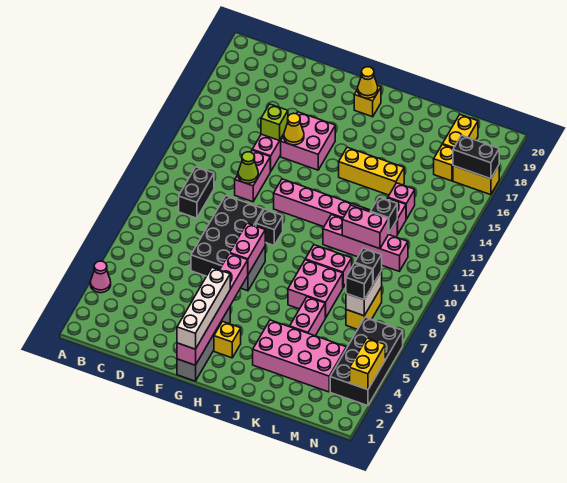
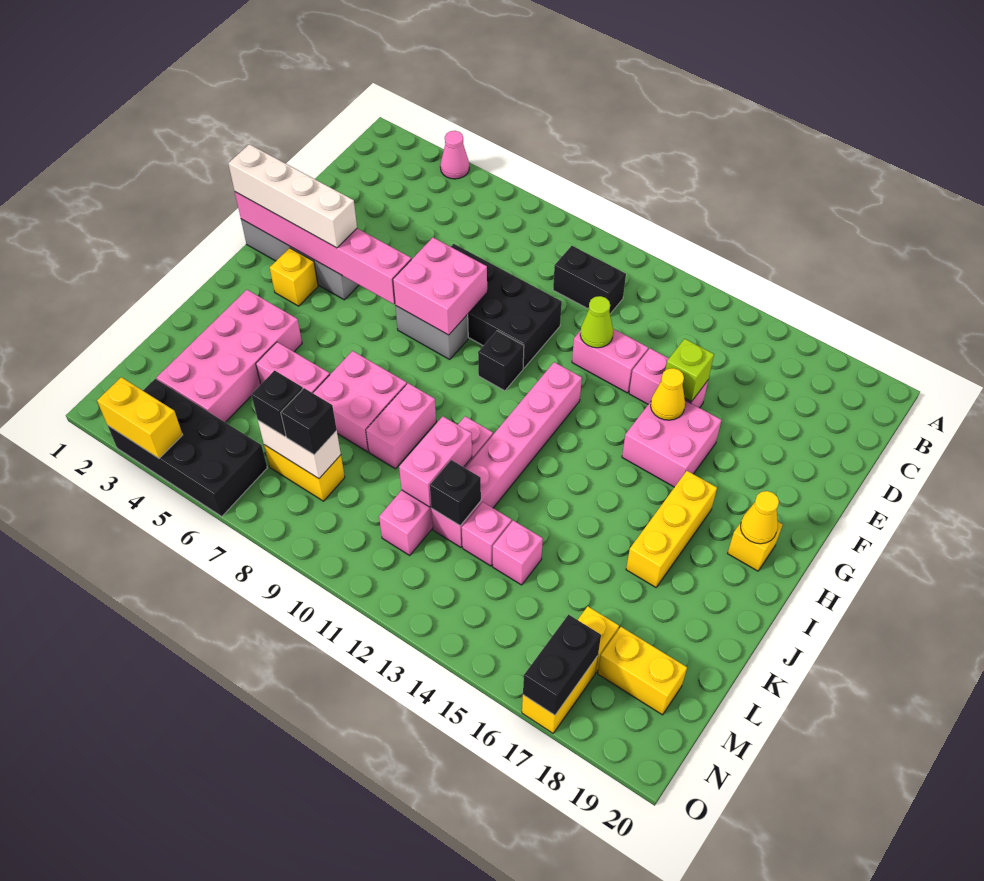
pink 1x2 brick [230,223,265,274] -> pink 2x2 brick [393,238,487,335]
yellow 1x3 brick [339,147,404,195] -> yellow 1x3 brick moved to [626,471,717,587]

